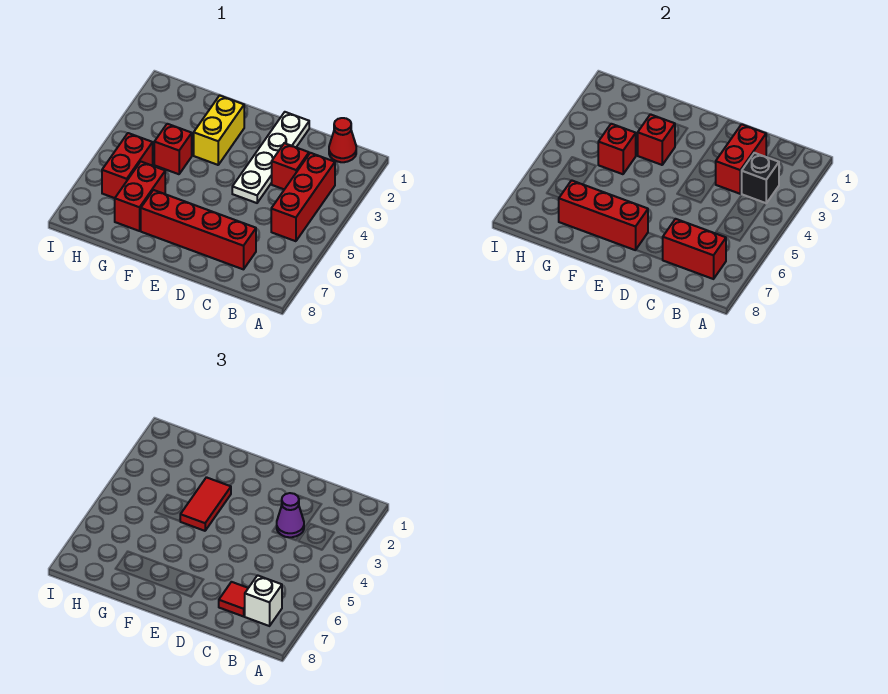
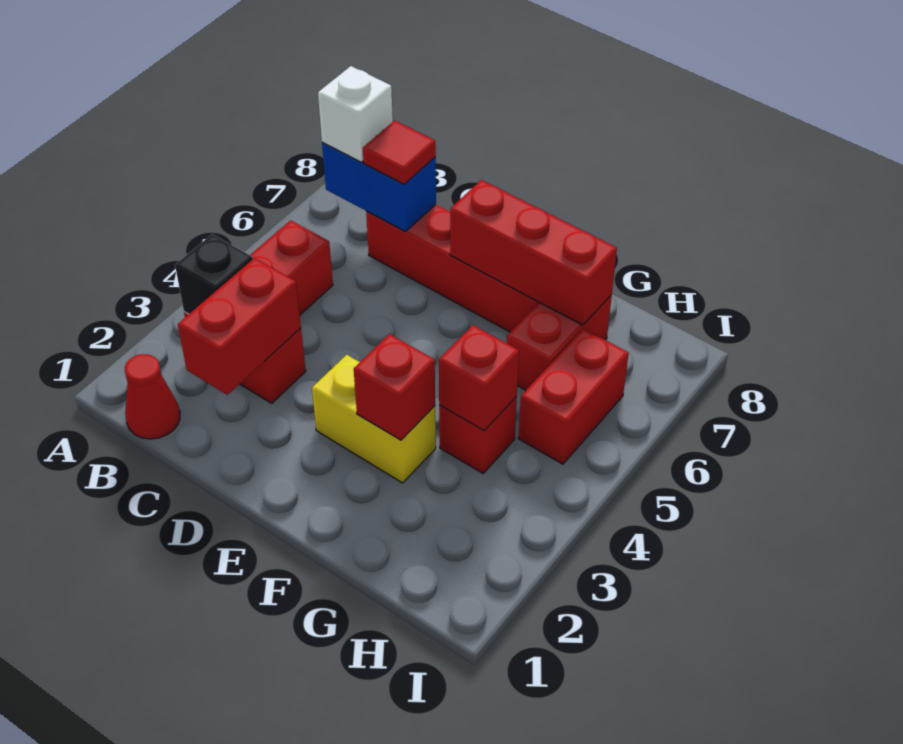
red 1x2 brick [663,219,726,279] -> blue 1x2 brick [322,143,436,231]
purple 1x1 cone [277,493,304,537] -> none
white 1x4 plate [232,112,309,203] -> none
yellow 1x2 brick [194,96,244,165] -> yellow 1x2 brick turned to [312,355,436,483]
red 1x2 tile [180,477,231,531] -> none

